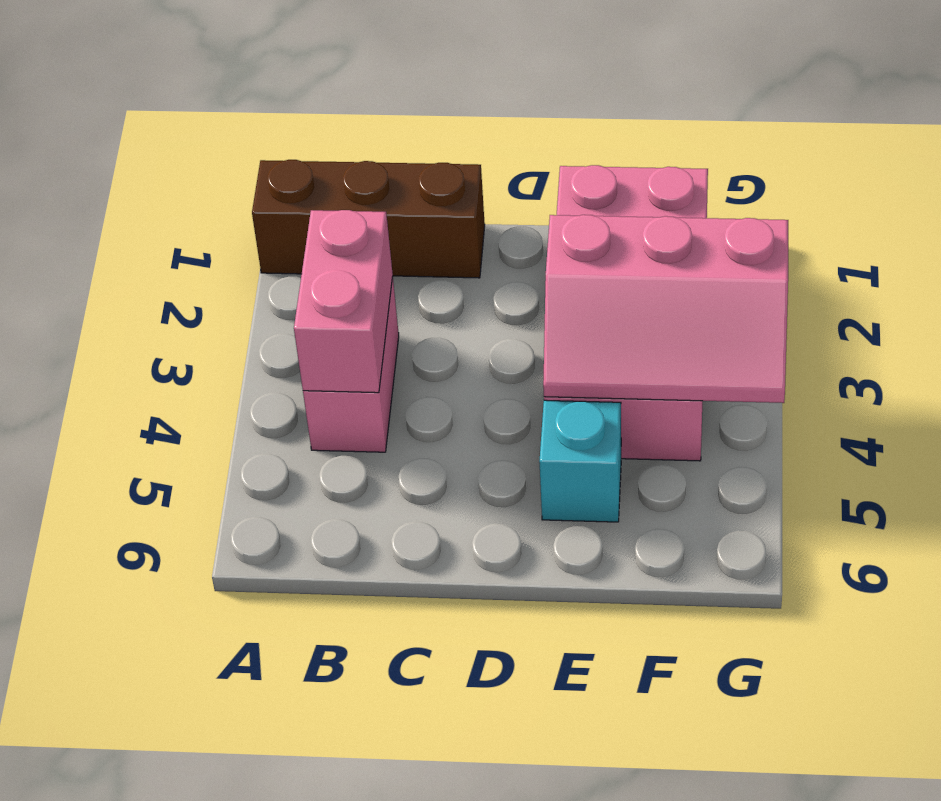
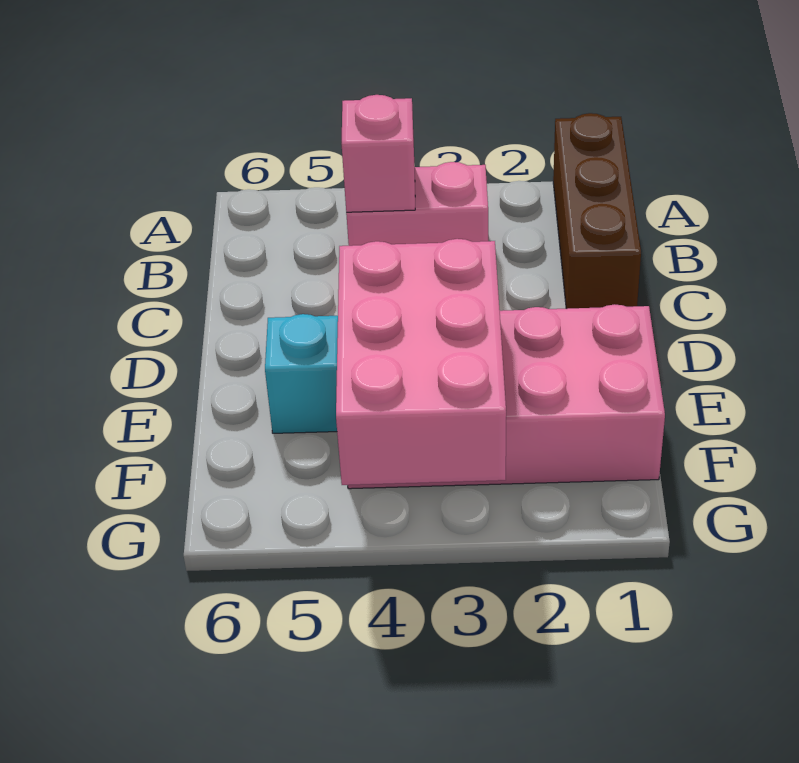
pink 1x2 brick [294,210,393,393] -> pink 1x1 brick [342,95,415,212]
pink 2x3 slope [543,215,788,403] -> pink 2x3 brick [336,239,506,485]

